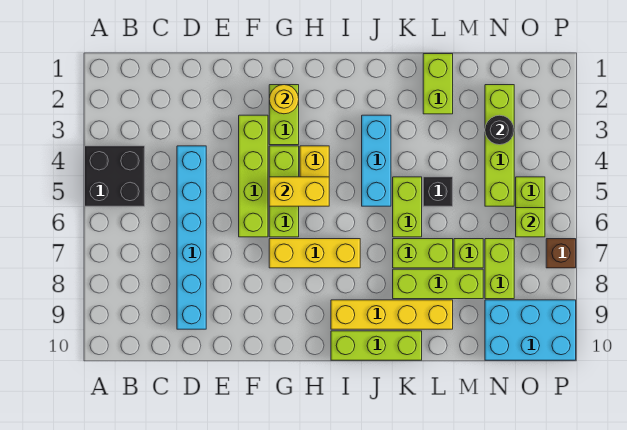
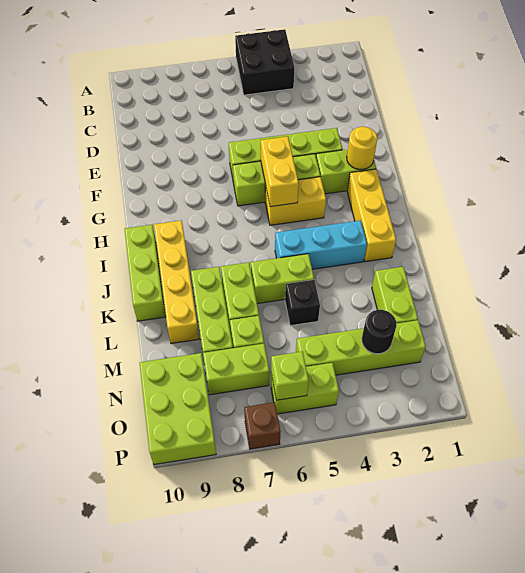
cyan 1x6 brick [177,146,206,329] -> none
yellow 1x3 brick [269,239,360,268] -> yellow 1x3 brick moved to [347,169,396,262]
lime 1x2 brick [423,54,453,114] -> lime 1x2 brick turned to [372,267,418,323]
cyan 2x3 brick [485,300,576,360] -> lime 2x3 brick [140,353,216,465]

